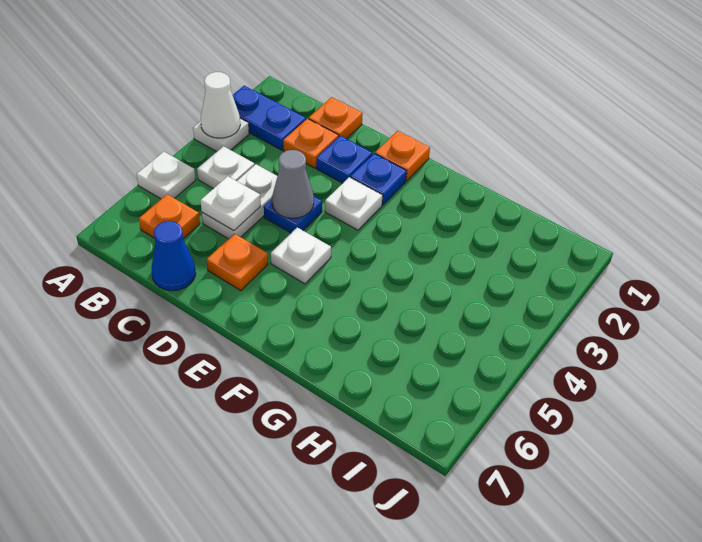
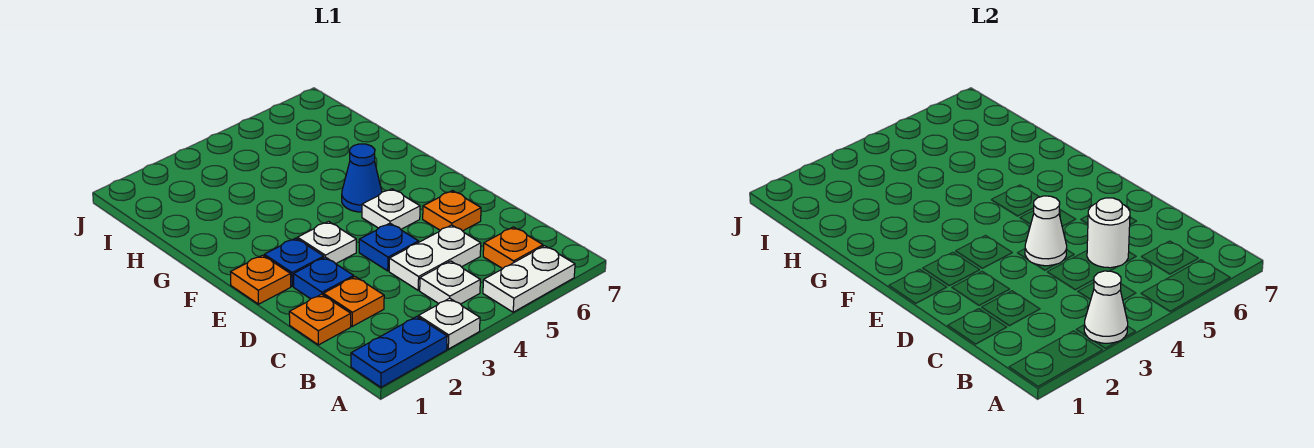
blue 1x2 plate [233,86,306,150] -> blue 1x2 plate turned to [351,317,447,387]
white 1x1 plate [136,152,195,199] -> white 1x2 plate [483,246,575,312]
white 1x1 plate [200,176,261,231] -> white 1x1 round brick [1087,198,1130,268]
blue 1x1 cone [152,221,196,291] -> blue 1x1 cone moved to [342,144,382,212]
grey 1x1 cone [272,150,314,218] -> white 1x1 cone [1025,196,1067,266]

